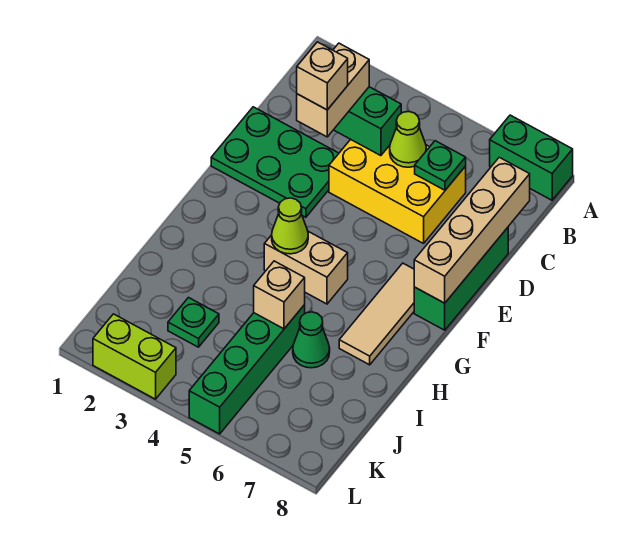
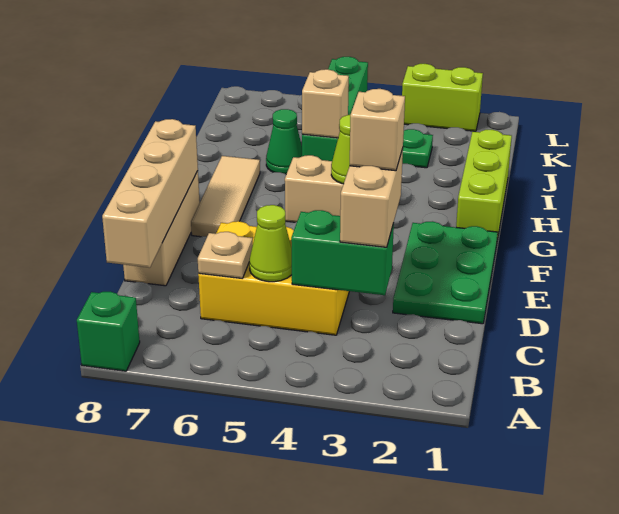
green 1x2 brick [490,115,573,200] -> green 1x1 brick [77,292,140,371]
green 1x1 plate [415,141,466,190] -> tan 1x1 plate [198,232,253,278]
green 2x3 plate [211,107,339,217] -> green 2x3 plate turned to [393,221,498,324]
green 1x3 brick [414,228,508,330] -> tan 1x3 brick [123,171,200,286]
none -> lime 1x3 brick [456,129,512,240]

